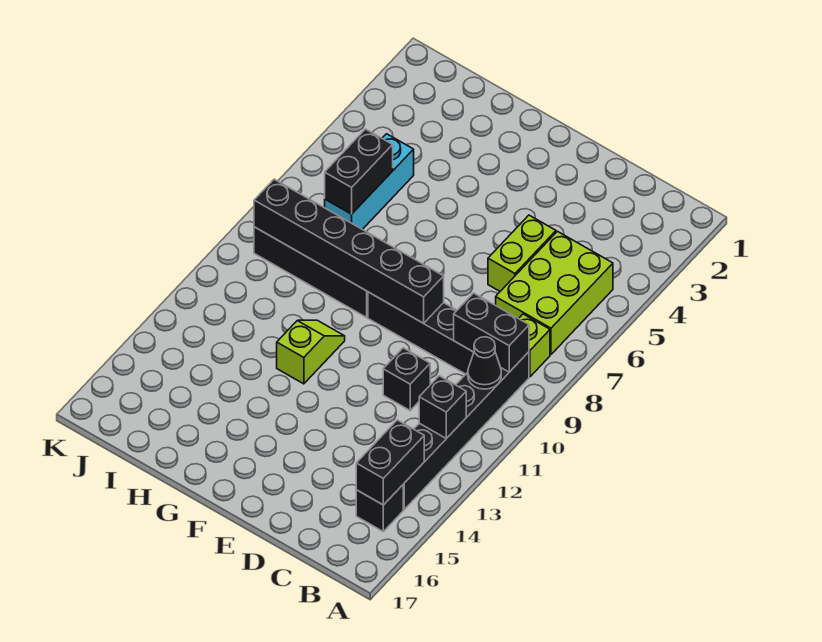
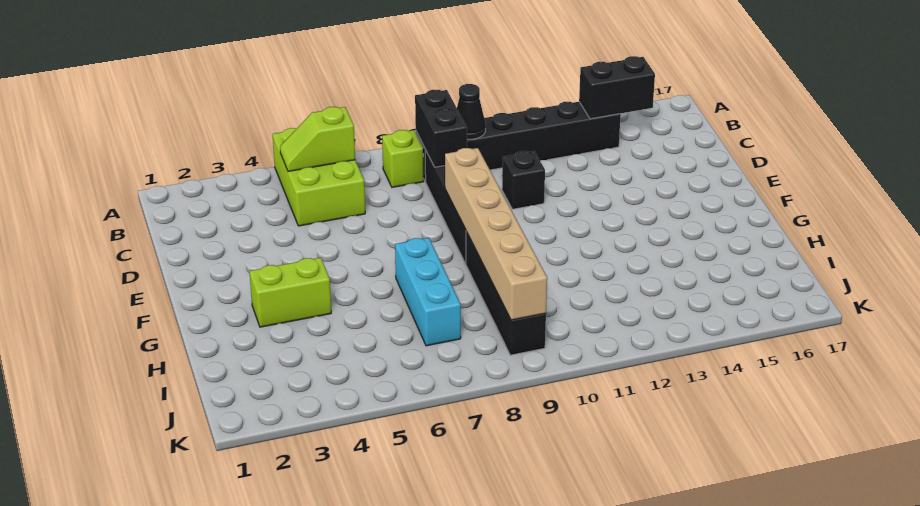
lime 2x3 brick [496,231,613,354] -> lime 2x3 brick turned to [273,128,365,226]
black 1x1 brick [419,376,466,438] -> none
black 1x1 brick [356,485,403,531] -> none
lime 1x2 brick [488,215,556,291] -> lime 1x2 brick moved to [249,258,331,327]
black 1x6 brick [254,179,444,323] -> tan 1x6 brick [445,148,547,320]
lime 1x2 slope [277,320,345,384] -> lime 1x2 slope moved to [280,107,355,171]
cyan 1x3 brick [325,134,414,229] -> cyan 1x3 brick turned to [395,238,461,346]
black 1x2 brick [325,129,393,214] -> none

